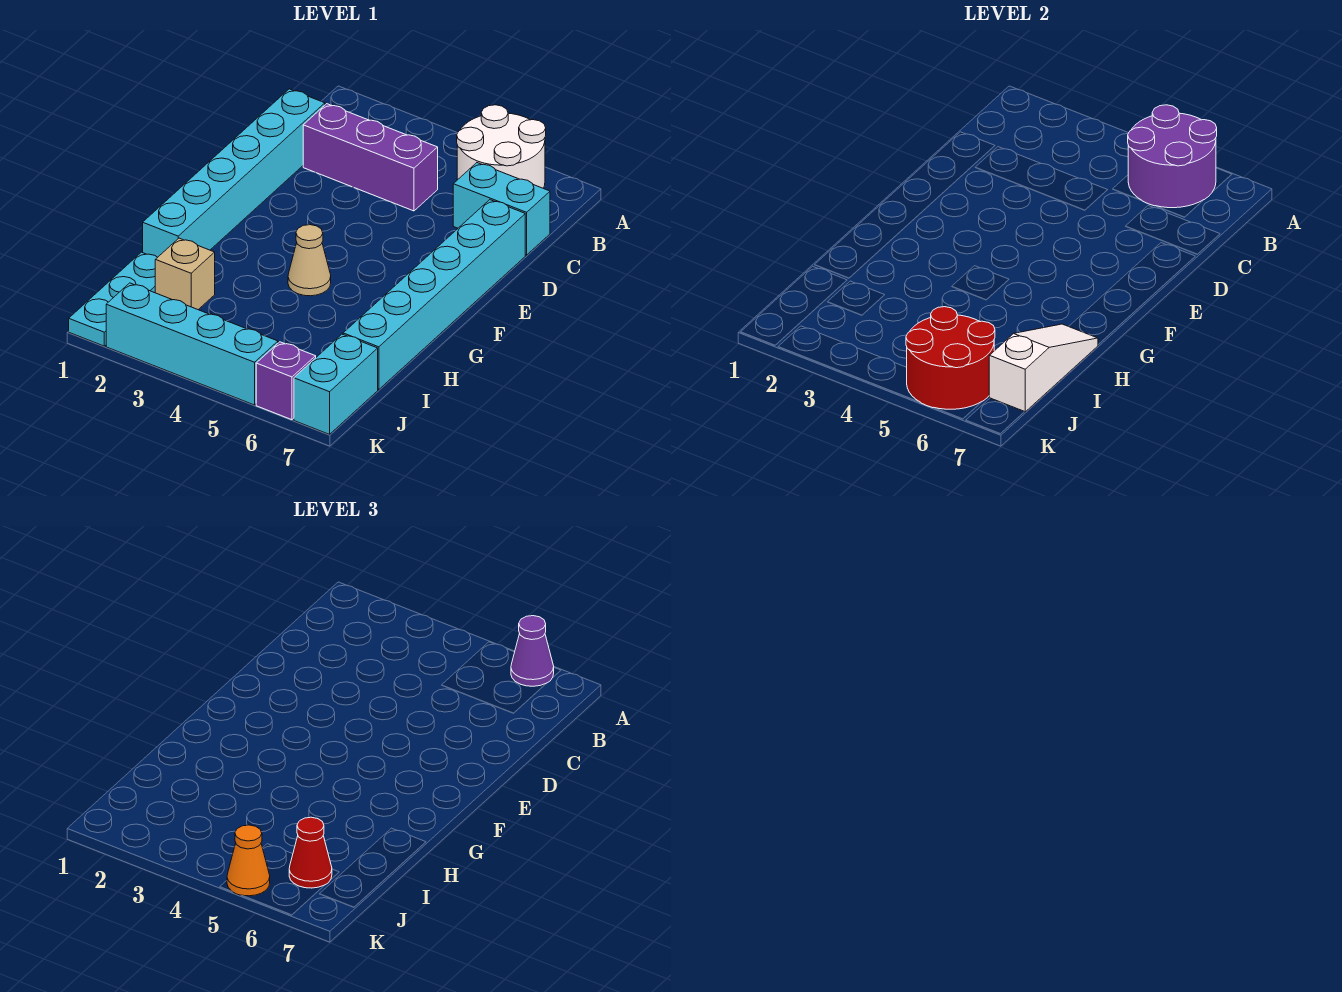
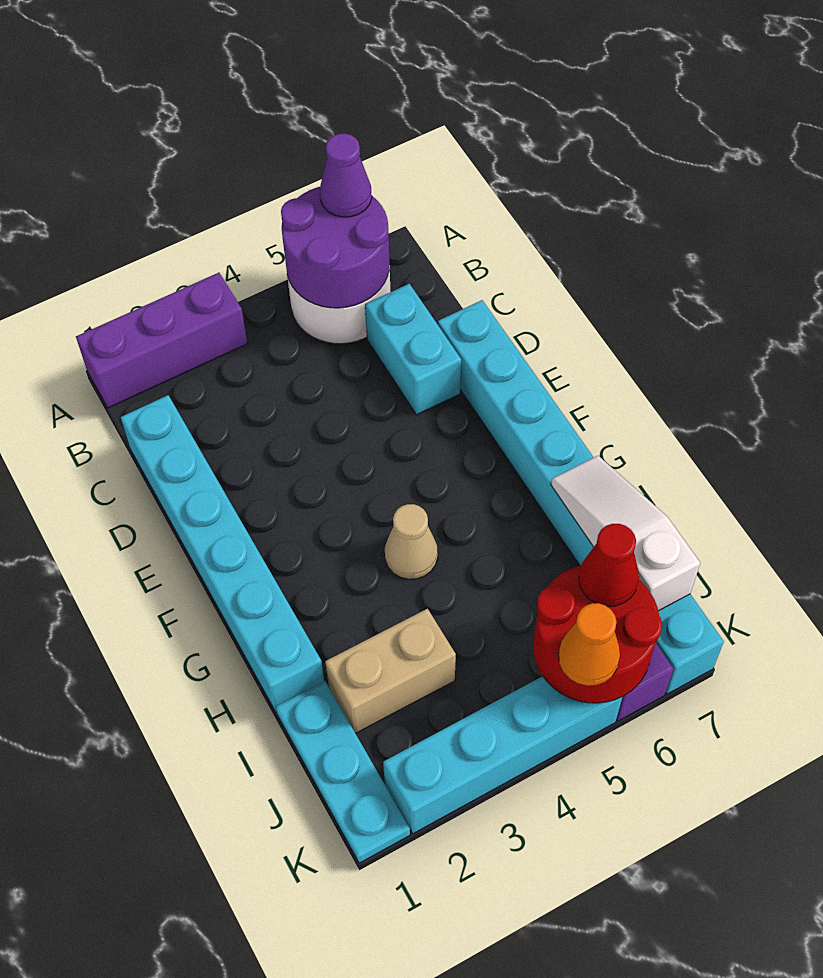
purple 1x3 brick [303,104,438,211] -> purple 1x3 brick moved to [76,273,248,408]
cyan 1x2 brick [453,163,550,255] -> cyan 1x2 brick turned to [365,284,461,415]
tan 1x1 brick [155,238,215,310] -> tan 1x2 brick [325,609,456,733]

